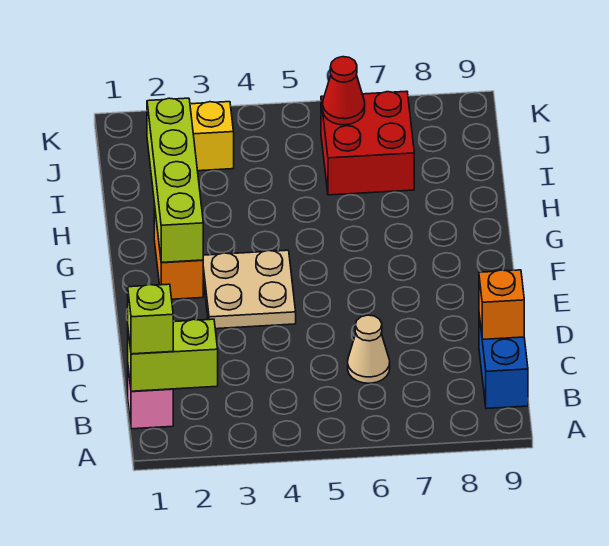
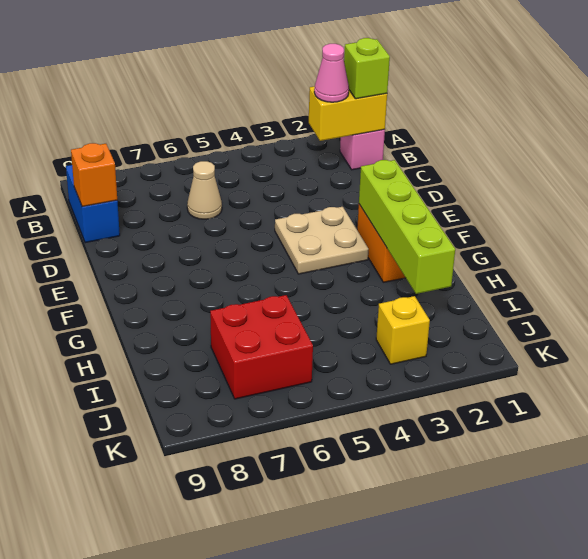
lime 1x2 brick [128,319,218,391] -> yellow 1x2 brick [309,86,387,141]
none -> pink 1x1 cone [314,44,349,102]
red 1x1 cone [323,57,365,125] -> none

